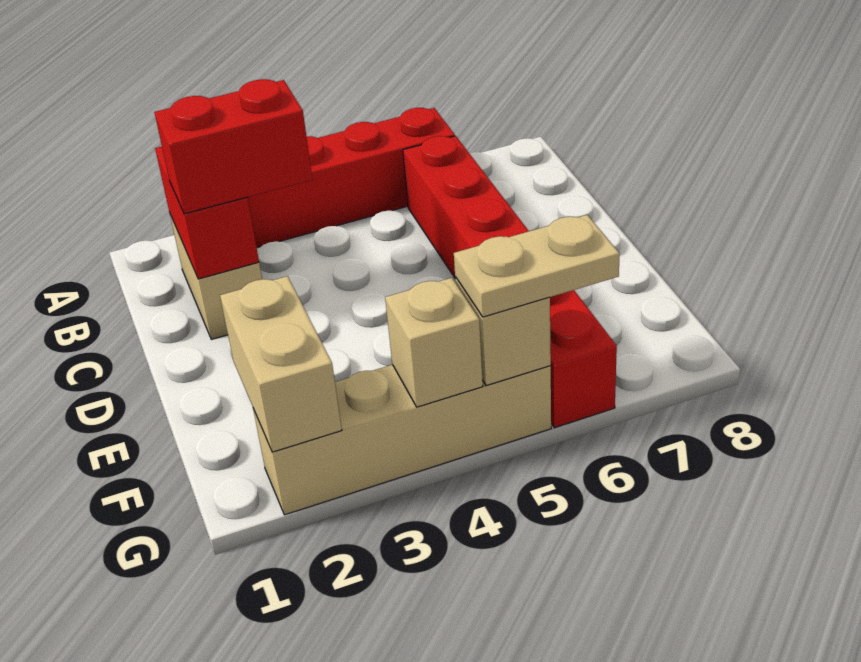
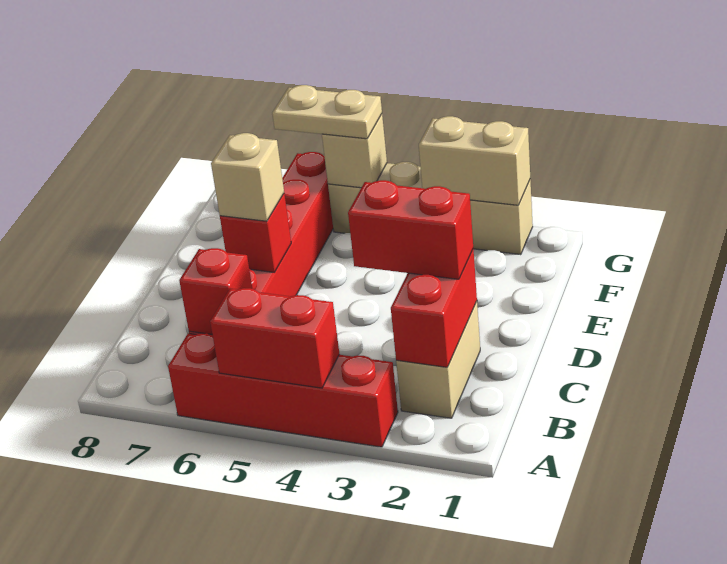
none -> red 1x2 brick [210,288,339,388]
none -> red 1x1 brick [179,248,252,334]
none -> red 1x1 brick [220,194,291,272]
tan 1x2 brick [220,276,342,452] -> tan 1x2 brick turned to [419,116,530,205]
tan 1x1 brick [385,278,483,407] -> tan 1x1 brick moved to [211,133,284,221]

